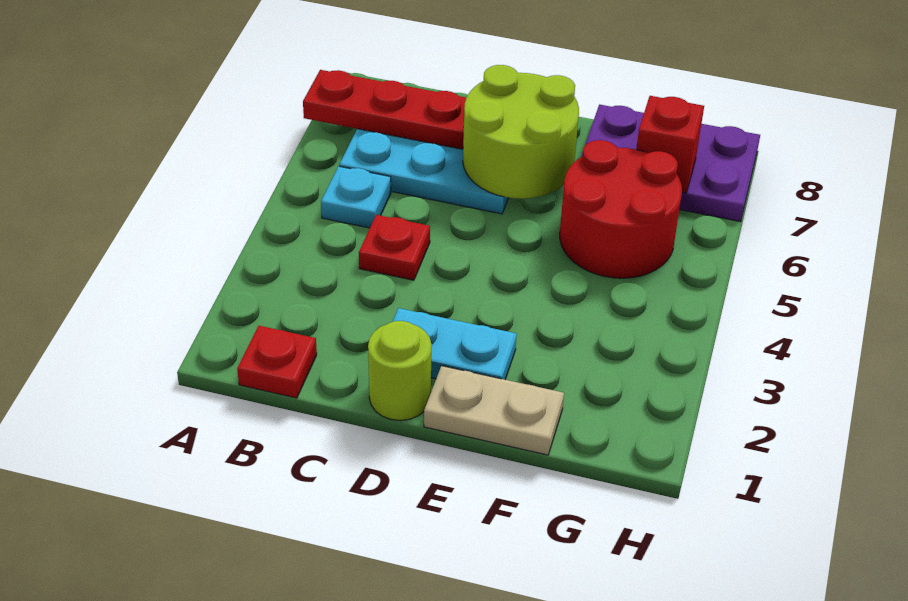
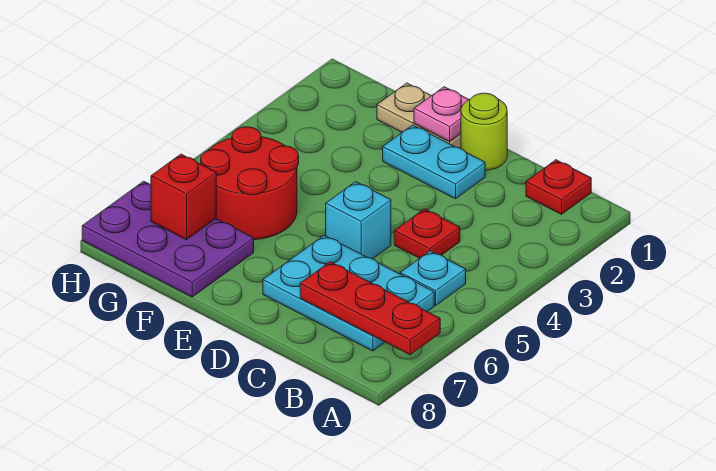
none -> cyan 1x1 brick [326,182,391,259]
lime 2x2 round brick [463,65,579,199] -> none
none -> pink 1x1 plate [414,87,469,141]

